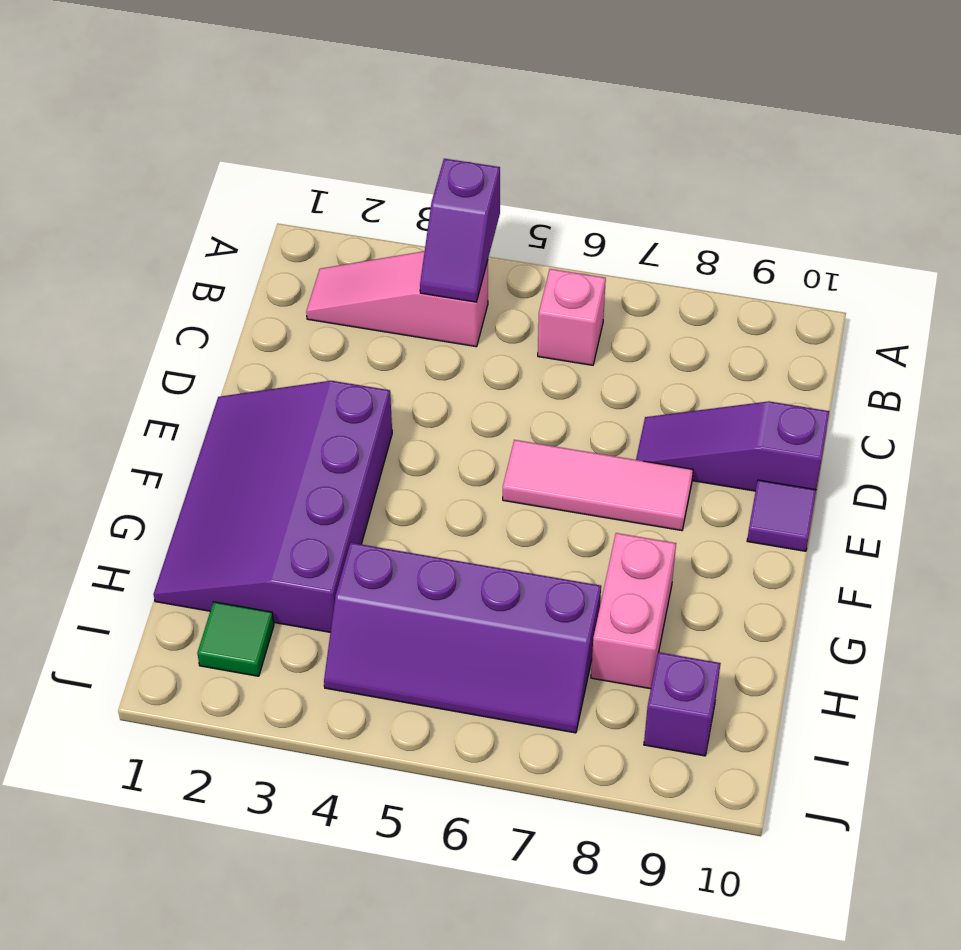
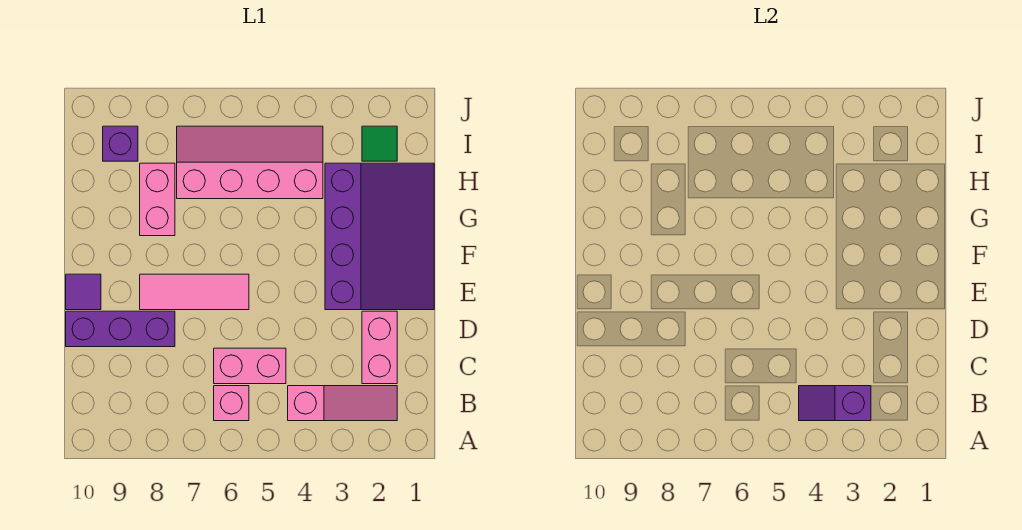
purple 1x2 slope [420,159,500,302] -> purple 1x2 slope turned to [799,386,871,421]
none -> pink 1x2 brick [362,311,397,384]
none -> pink 1x2 brick [214,348,286,384]
purple 1x3 slope [636,401,829,491] -> purple 1x3 brick [66,311,175,347]
purple 2x4 slope [324,543,601,733] -> pink 2x4 slope [177,126,323,199]

